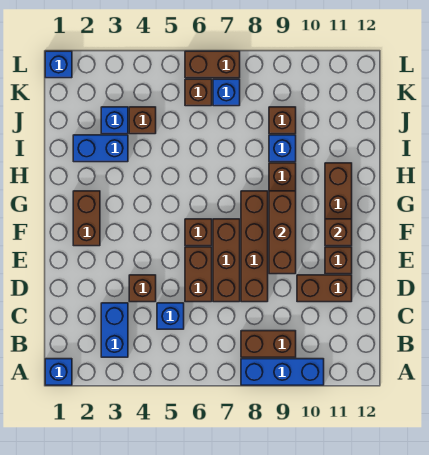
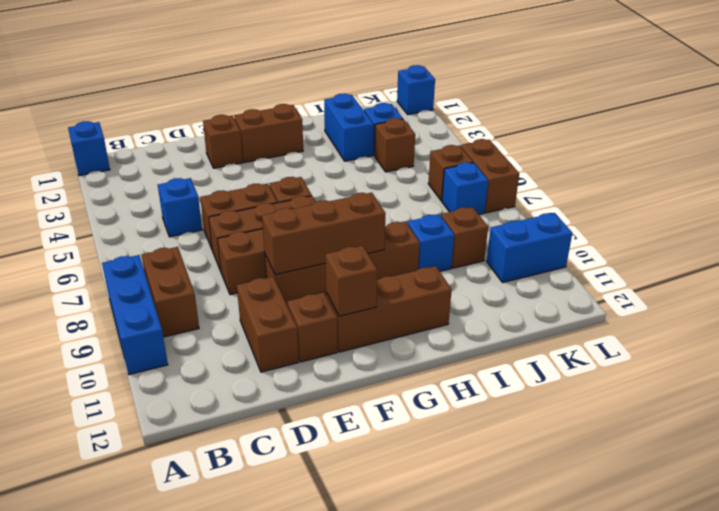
blue 1x2 brick [101,303,128,357] -> blue 1x2 brick moved to [487,213,572,283]
brown 1x1 brick [129,275,156,302] -> brown 1x1 brick moved to [203,115,243,168]

